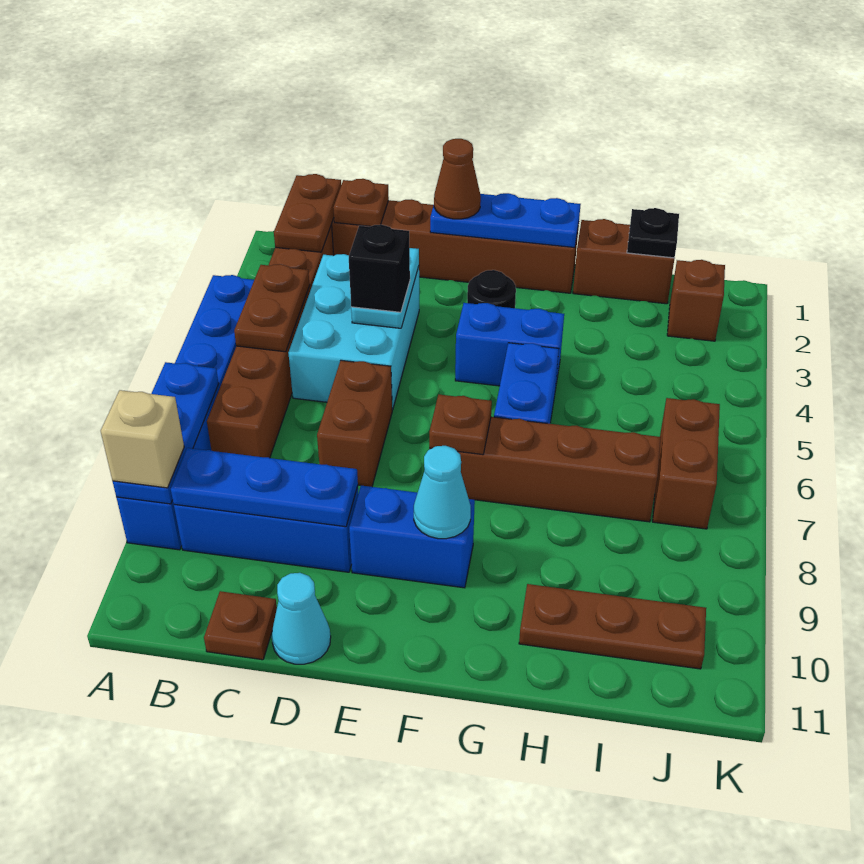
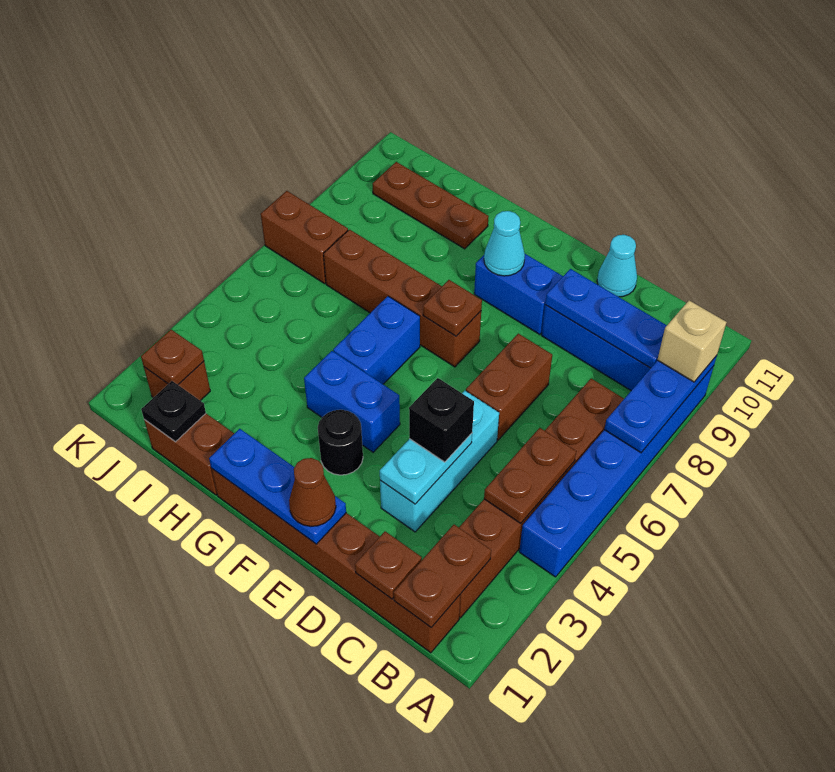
cyan 2x3 brick [289,254,419,410] -> cyan 1x3 brick [380,391,499,532]
brown 1x1 plate [204,591,277,660] -> brown 1x1 plate moved to [141,330,204,385]
brown 1x2 brick [653,398,720,529] -> brown 1x2 brick turned to [261,191,348,284]

